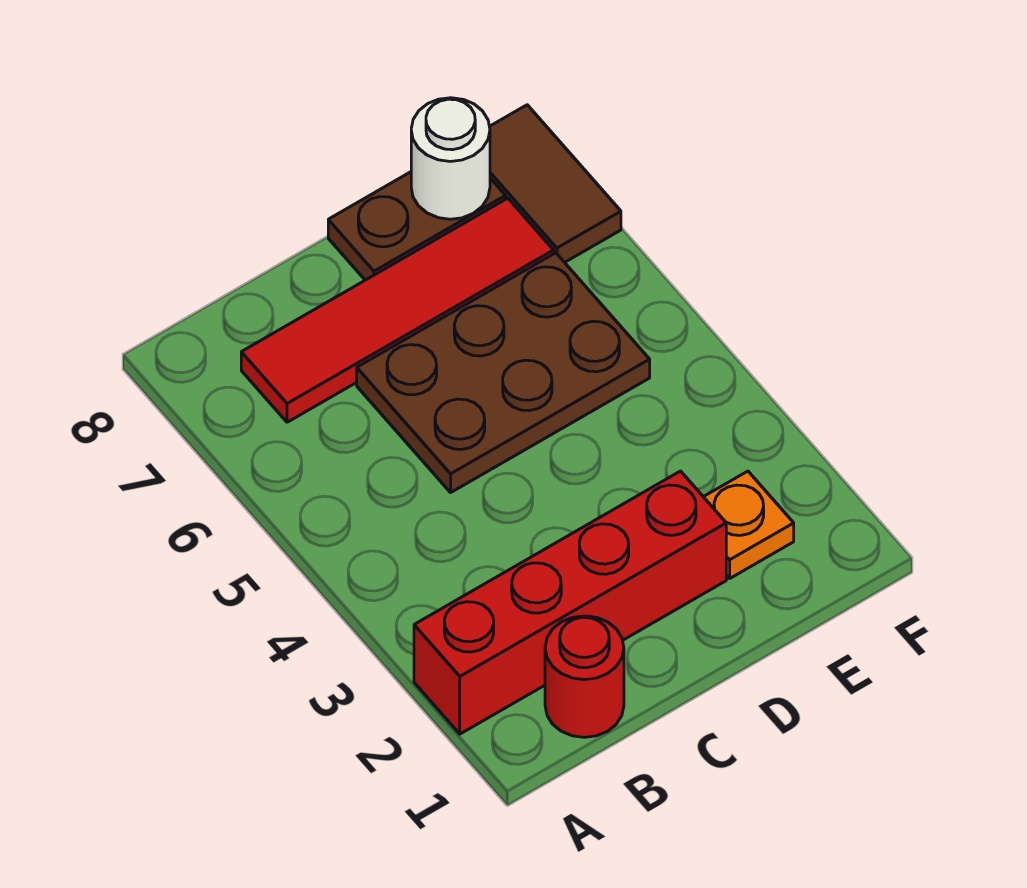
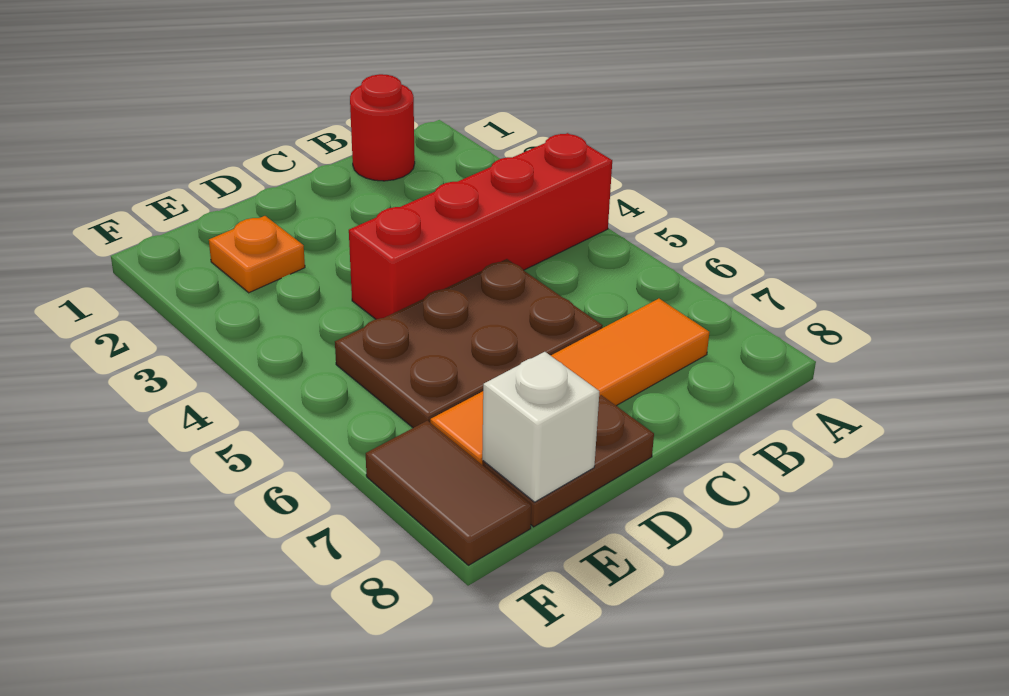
red 1x4 brick [414,471,726,734] -> red 1x4 brick moved to [349,133,612,319]
red 1x4 tile [241,198,554,422] -> orange 1x4 tile [430,299,709,464]
white 1x1 round brick [411,98,490,219] -> white 1x1 brick [482,352,599,502]

